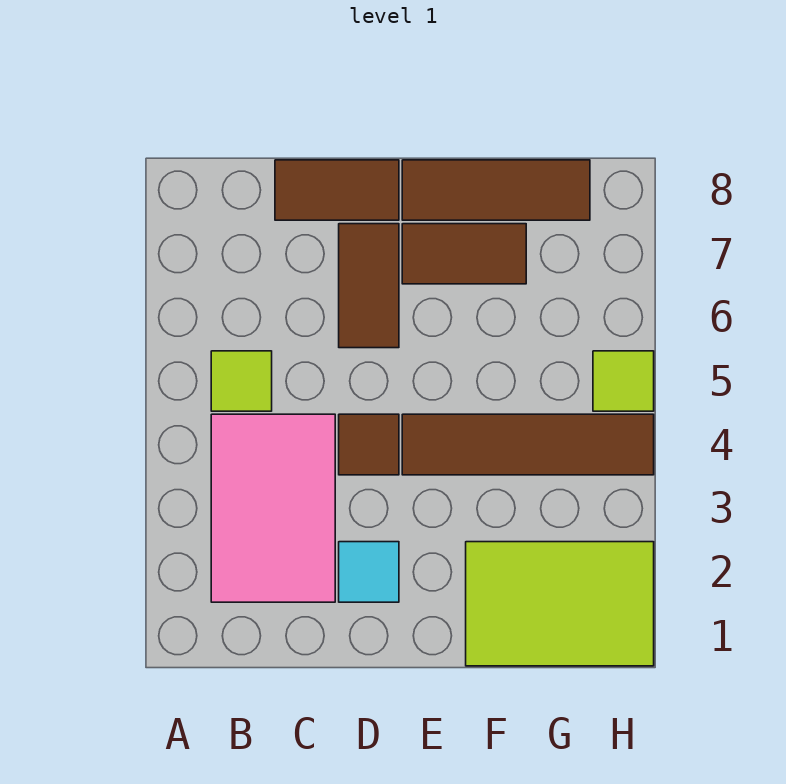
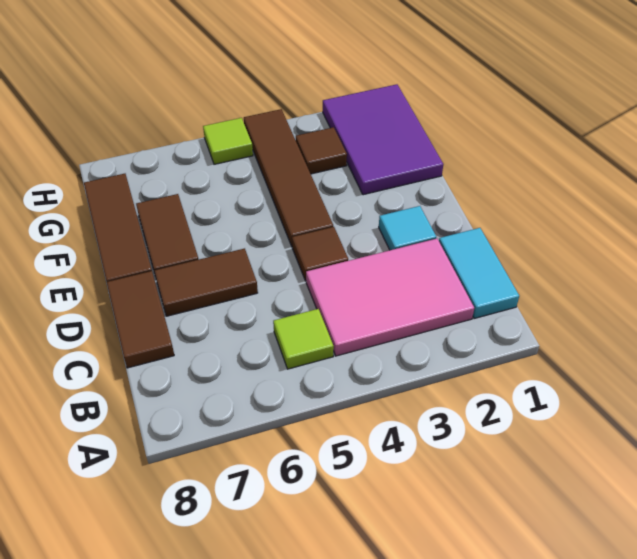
none -> cyan 1x2 tile [439,228,519,318]
lime 2x3 tile [466,542,654,666] -> purple 2x3 tile [323,84,443,195]
none -> brown 1x1 tile [296,127,347,174]

